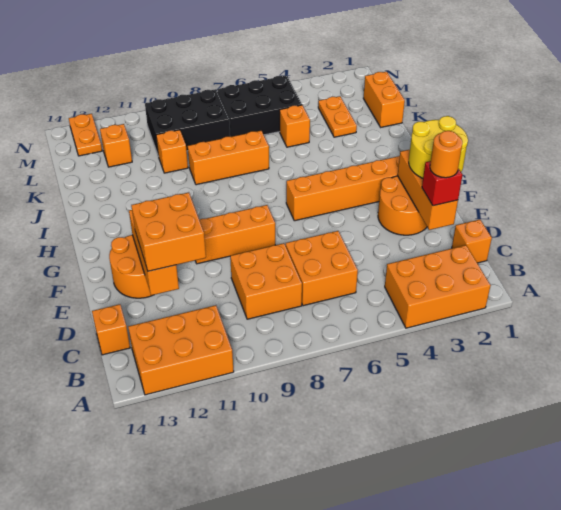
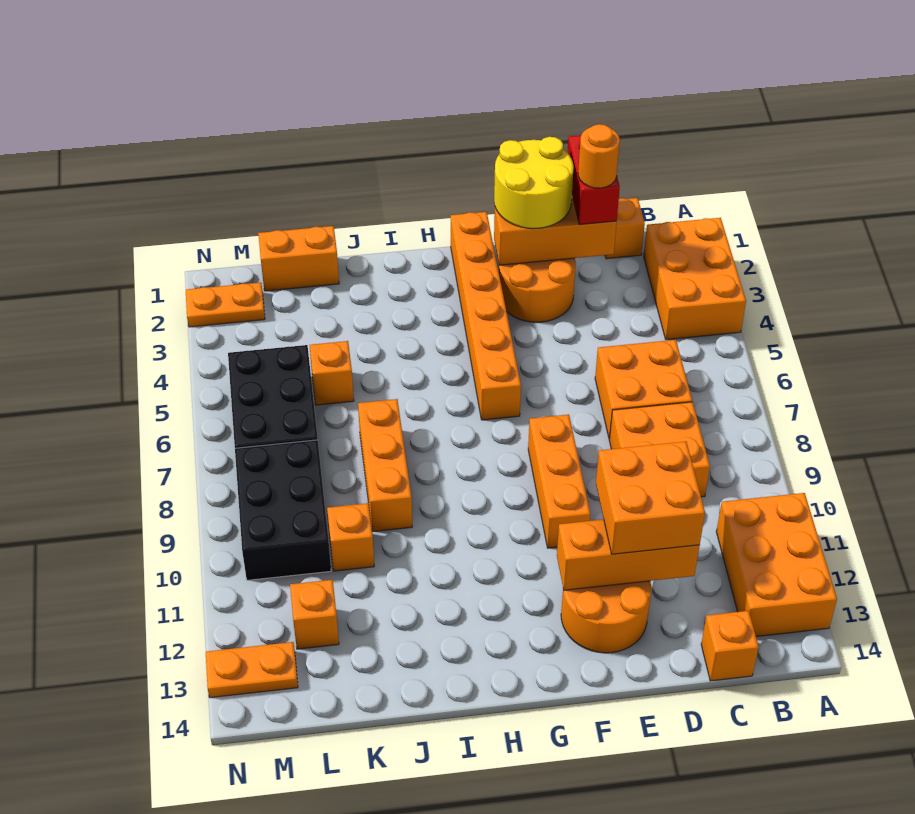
red 1x1 brick [422,161,462,206] -> red 1x2 brick [567,135,620,225]
orange 1x2 plate [318,96,357,137] -> orange 1x2 plate moved to [186,282,265,327]

